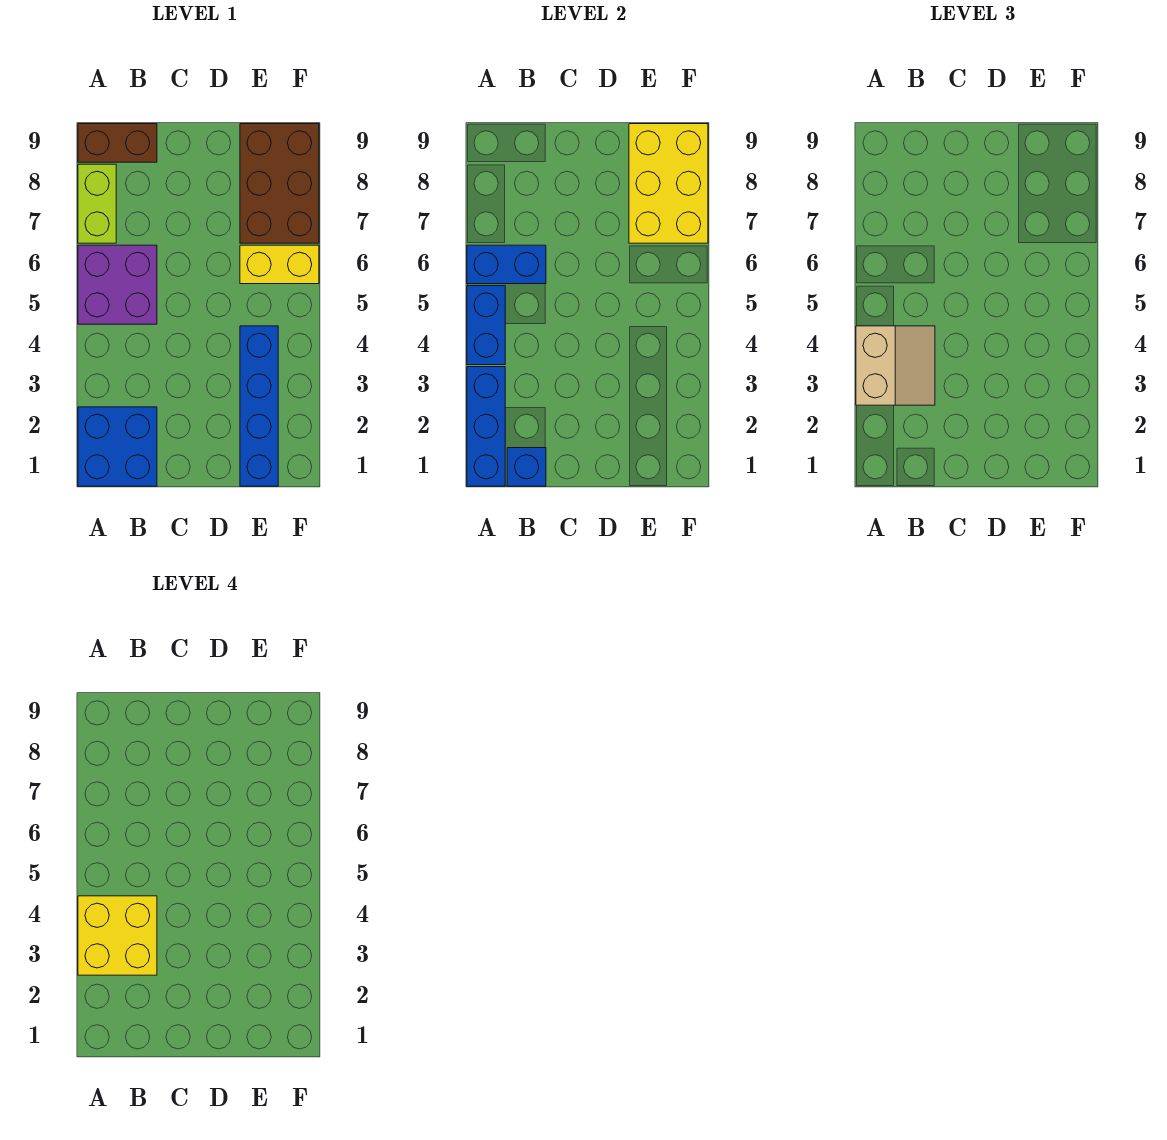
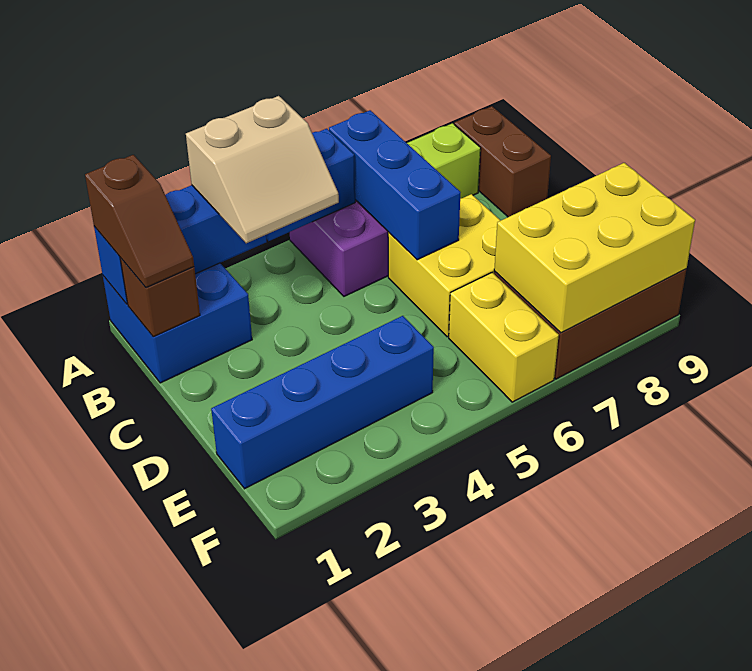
none -> brown 1x2 slope [85,155,194,288]
yellow 2x2 brick [78,896,157,975] -> yellow 2x2 brick moved to [388,194,501,337]
blue 1x2 brick [467,245,546,284] -> blue 1x3 brick [329,110,461,260]
blue 1x1 brick [507,448,546,486] -> brown 1x1 brick [120,258,200,337]

